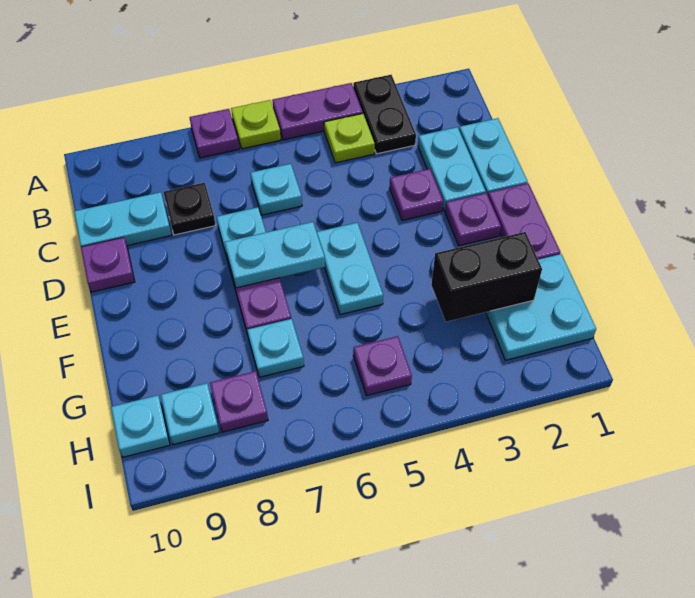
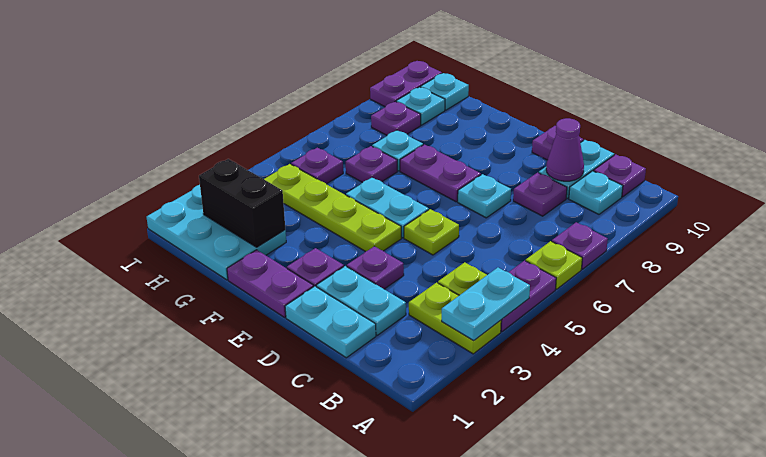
black 1x2 plate [353,75,416,154] -> lime 1x2 plate [409,283,501,354]
none -> purple 1x1 plate [594,154,646,197]
cyan 1x1 plate [251,164,302,215] -> cyan 1x1 plate moved to [569,171,623,214]
black 1x1 plate [163,183,215,235] -> purple 1x1 plate [513,173,567,216]
none -> purple 1x1 cone [546,118,584,181]
none -> lime 1x1 plate [404,209,459,255]
none -> lime 1x4 plate [264,164,401,252]
cyan 1x2 plate [225,222,325,288] -> cyan 1x2 plate moved to [442,268,530,340]
cyan 2x2 plate [486,254,596,360] -> cyan 2x3 plate [147,185,286,280]
black 1x2 brick [431,232,542,322] -> black 1x2 brick turned to [199,159,285,247]
none -> purple 1x1 plate [346,146,397,183]
none -> purple 1x2 plate [370,61,442,107]

